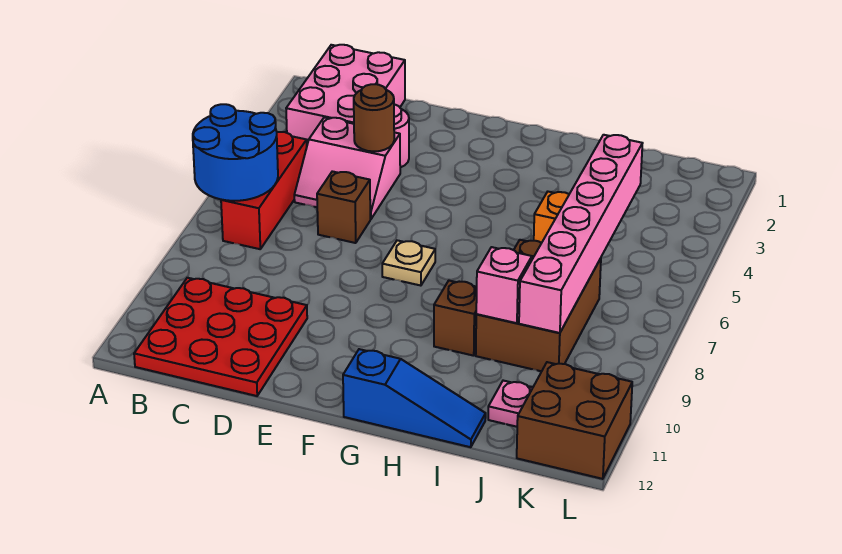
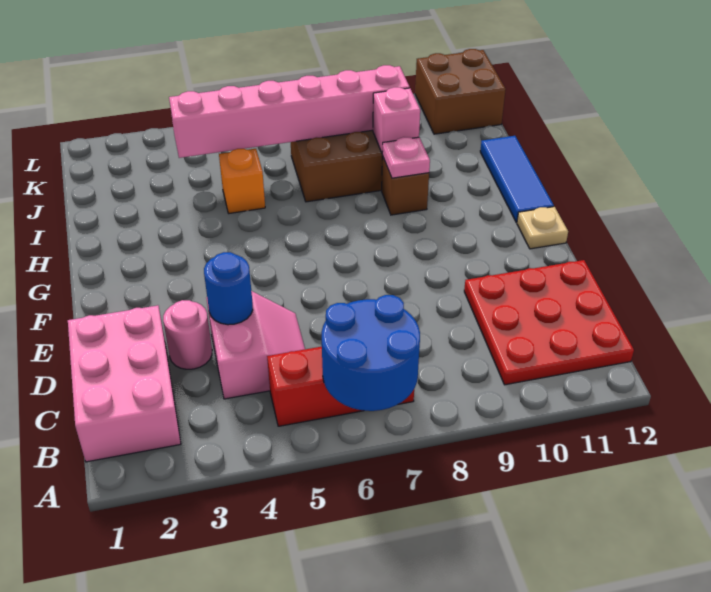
pink 2x3 brick [286,45,405,144] -> pink 2x3 brick turned to [68,305,181,462]
brown 1x1 round brick [354,84,394,152] -> blue 1x1 round brick [204,252,253,325]
brown 1x1 brick [317,171,370,243] -> none
tan 1x1 plate [382,240,435,286] -> tan 1x1 plate moved to [517,207,568,249]
blue 1x3 slope [343,349,486,447] -> blue 1x3 tile [480,136,554,223]
pink 1x1 plate [488,381,533,427] -> pink 1x1 plate moved to [382,137,430,178]

